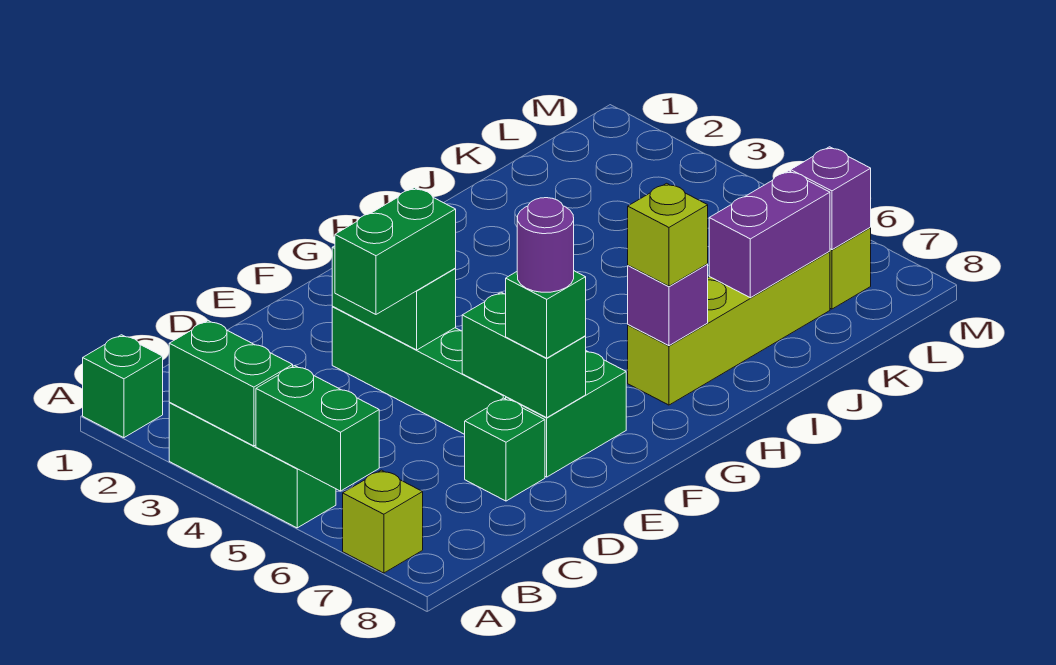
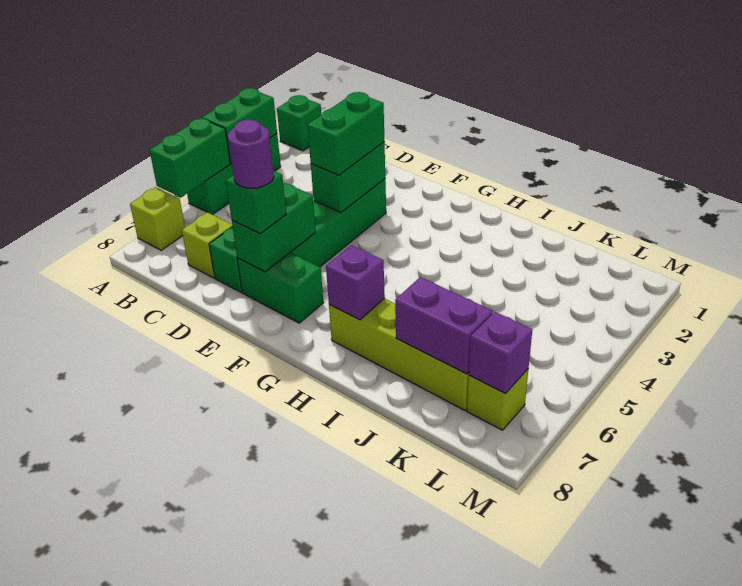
green 1x2 brick [335,188,456,314] -> green 1x2 brick turned to [308,92,384,175]
lime 1x1 brick [628,183,708,286] -> lime 1x1 brick moved to [182,212,233,278]

